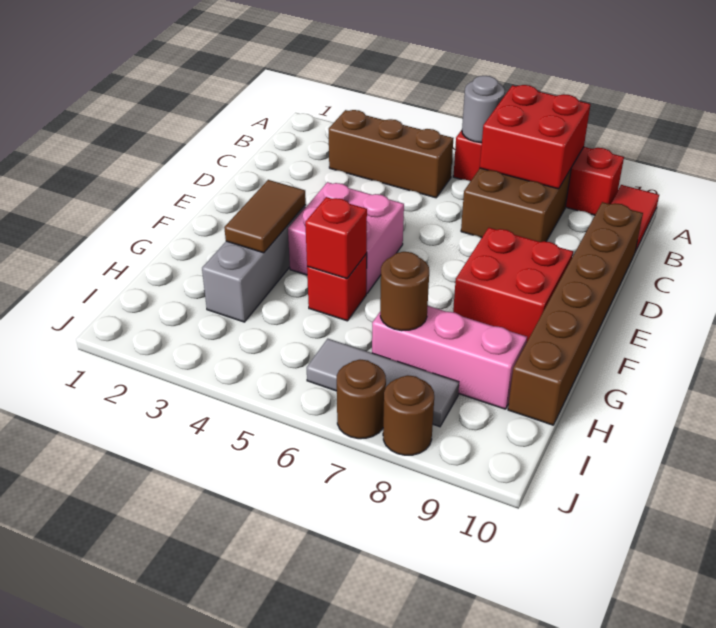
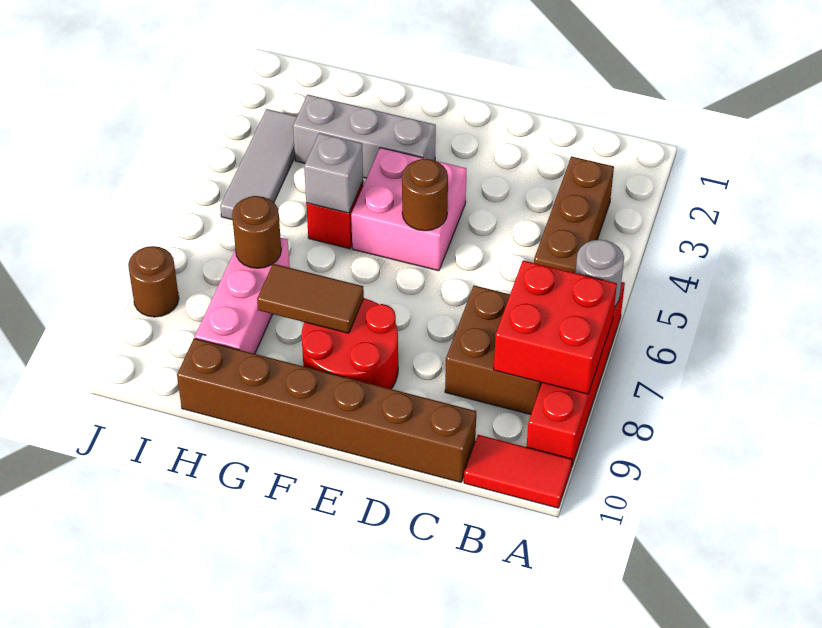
red 2x2 brick [453,228,573,343] -> red 2x2 round brick [301,298,398,389]
brown 1x2 tile [224,180,306,253] -> brown 1x2 tile moved to [257,264,364,333]
red 1x1 brick [305,197,367,279] -> grey 1x1 brick [304,133,363,213]
grey 1x3 tile [307,339,459,427] -> grey 1x3 tile moved to [220,109,297,220]
brown 1x1 round brick [337,360,386,439] -> brown 1x1 round brick moved to [402,159,448,231]

